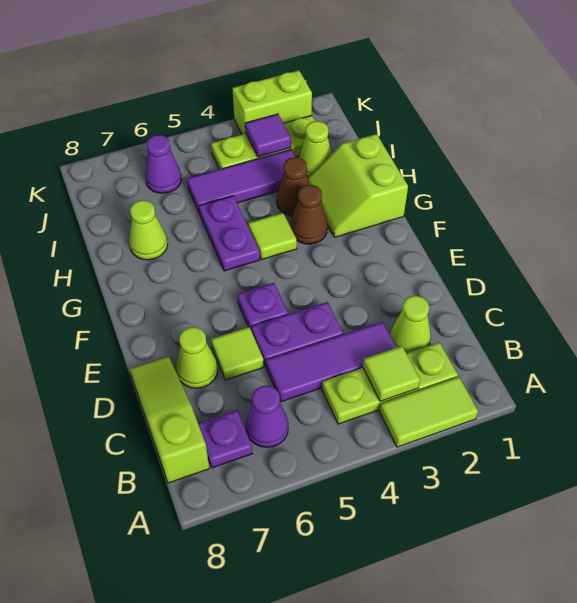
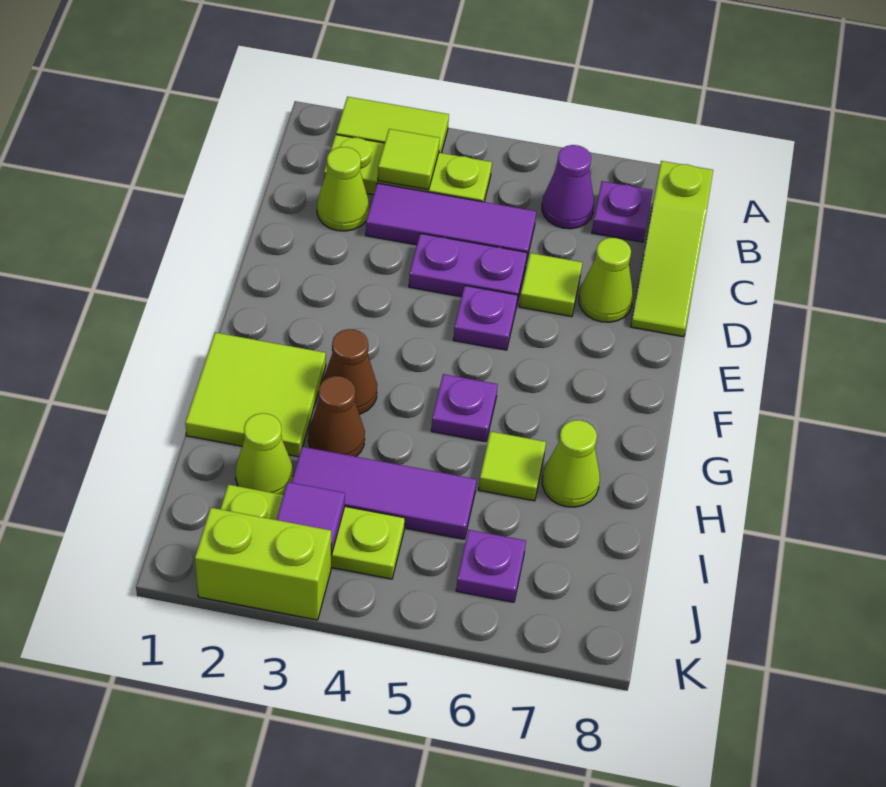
lime 2x2 slope [308,134,408,237] -> lime 2x2 tile [185,332,326,457]
lime 1x1 tile [248,213,297,259] -> lime 1x1 tile moved to [479,431,546,501]
purple 1x2 plate [199,196,260,271] -> purple 1x1 plate [431,374,498,442]
purple 1x1 cone [145,135,181,193] -> purple 1x1 plate [456,530,526,602]

